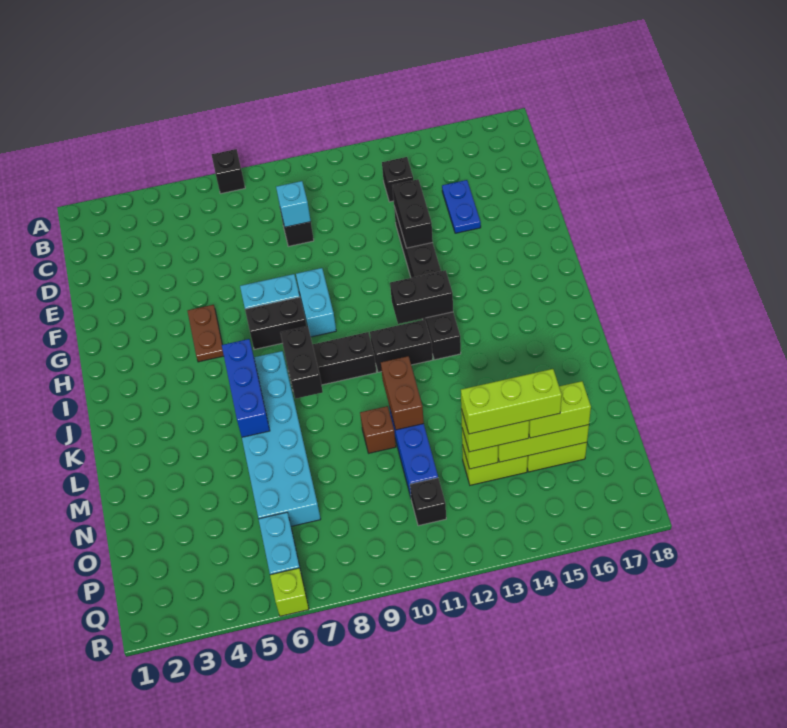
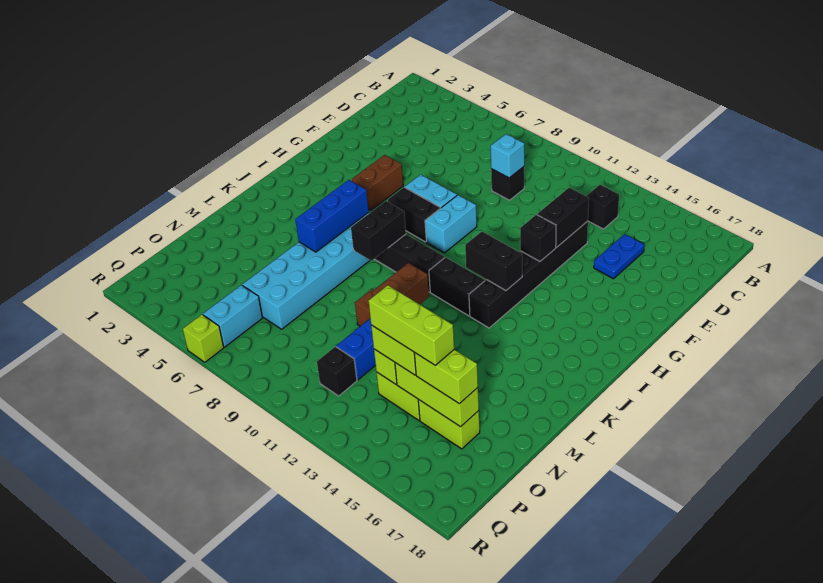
black 1x1 brick [212,149,245,194] -> black 1x1 brick moved to [520,215,556,261]
brown 1x2 plate [188,305,224,362] -> brown 1x2 brick [352,155,403,210]

